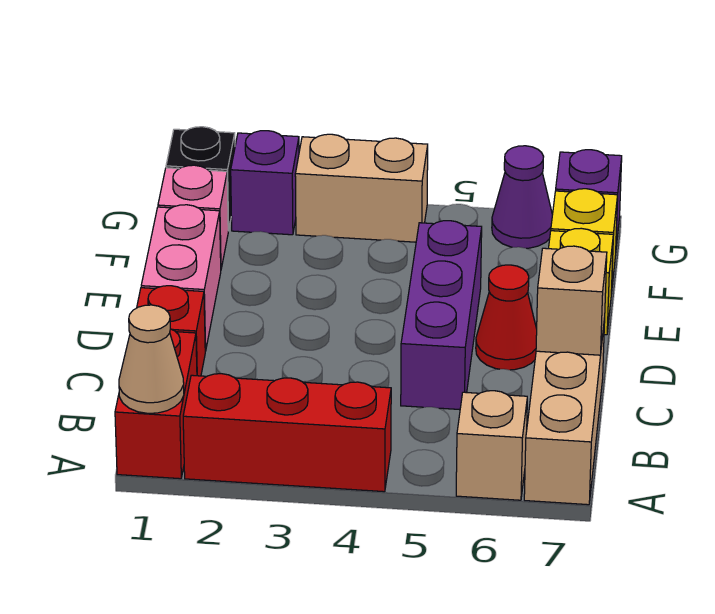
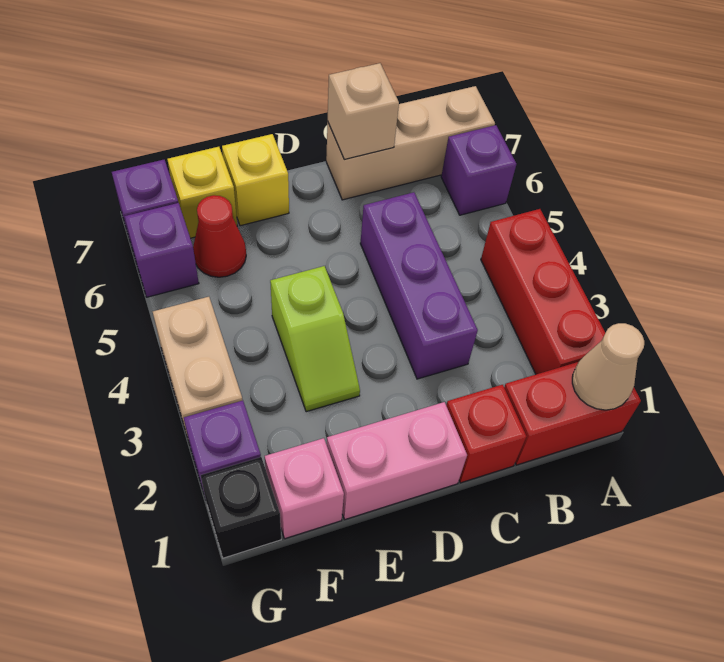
tan 1x1 brick [456,391,527,500] -> purple 1x1 brick [441,125,516,215]
purple 1x3 brick [401,221,482,410] -> purple 1x3 brick turned to [360,192,478,379]
red 1x1 cone [476,265,537,370] -> red 1x1 cone moved to [193,195,246,277]
none -> lime 1x2 slope [270,266,360,412]
purple 1x1 cone [492,146,552,248] -> purple 1x1 brick [124,203,199,297]

